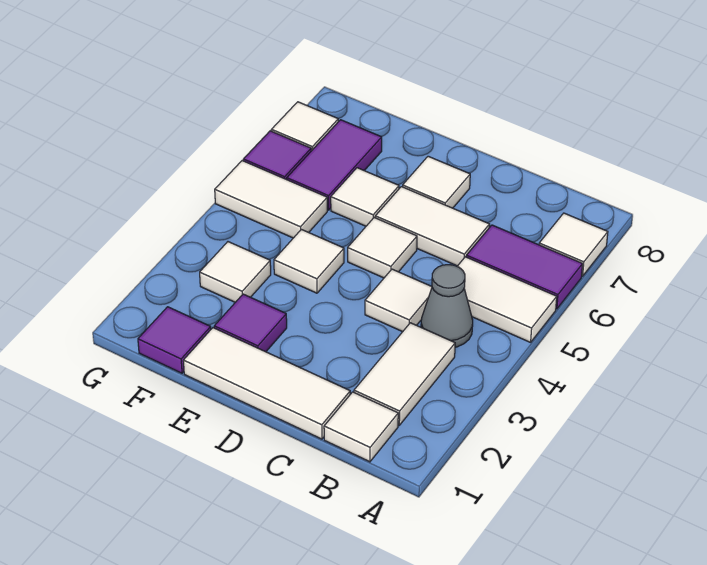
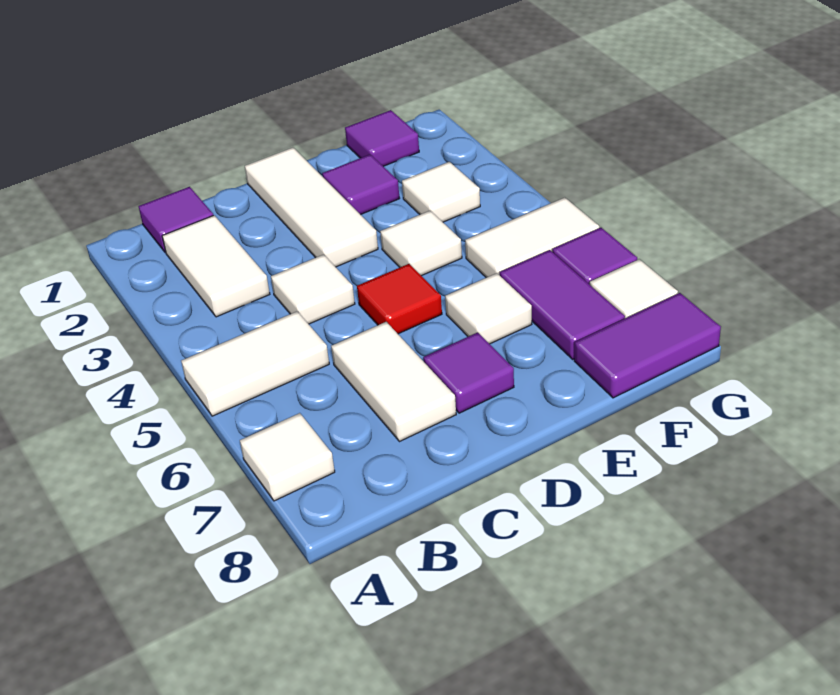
purple 1x2 tile [466,225,583,309] -> purple 1x2 tile moved to [574,293,721,398]
white 1x1 tile [324,392,398,462] -> purple 1x1 tile [139,187,213,252]
grey 1x1 cone [421,265,473,347] -> none
white 1x3 tile [183,328,350,439] -> white 1x3 tile turned to [245,147,378,267]
white 1x2 tile [375,187,490,266] -> white 1x2 tile turned to [331,322,456,442]
white 1x1 tile [348,218,417,278] -> red 1x1 tile [357,264,442,334]
white 1x1 tile [403,156,470,208] -> purple 1x1 tile [423,332,514,413]

